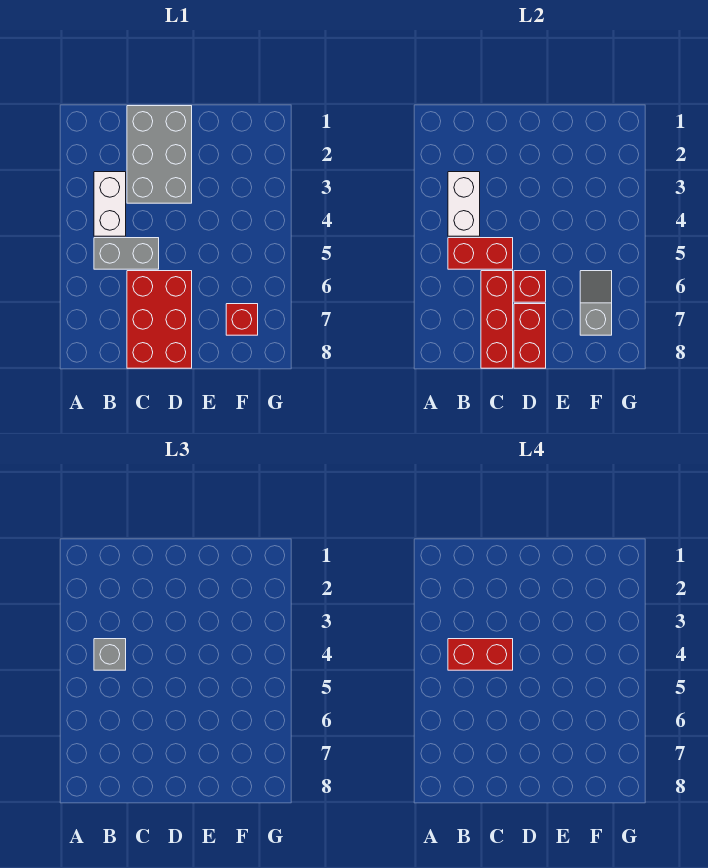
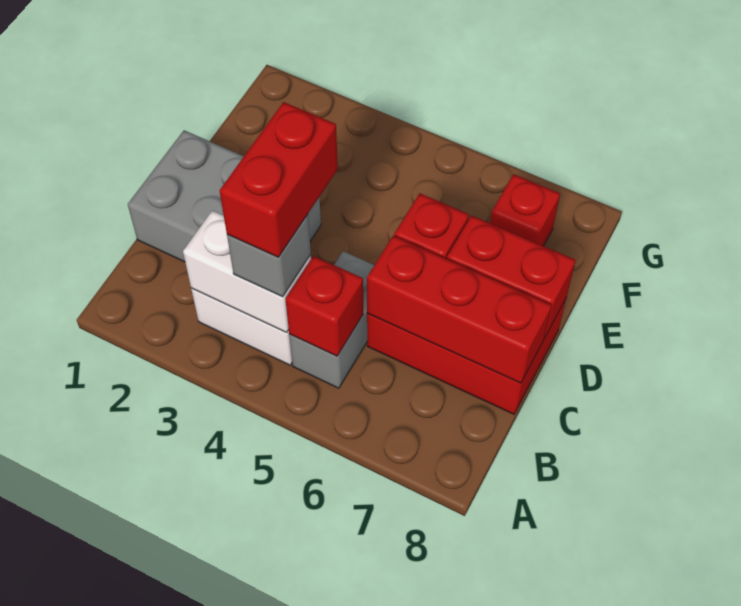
red 1x2 brick [448,238,513,269] -> red 1x1 brick [285,256,363,356]
grey 1x2 slope [580,271,612,335] -> none

